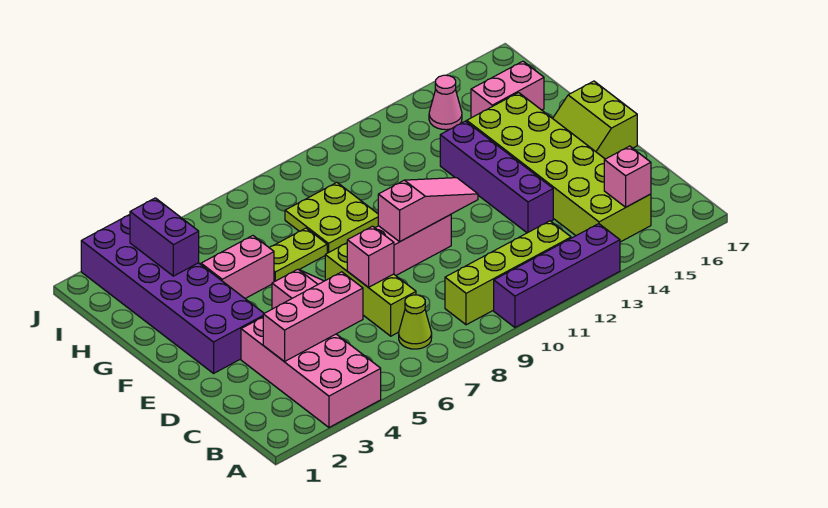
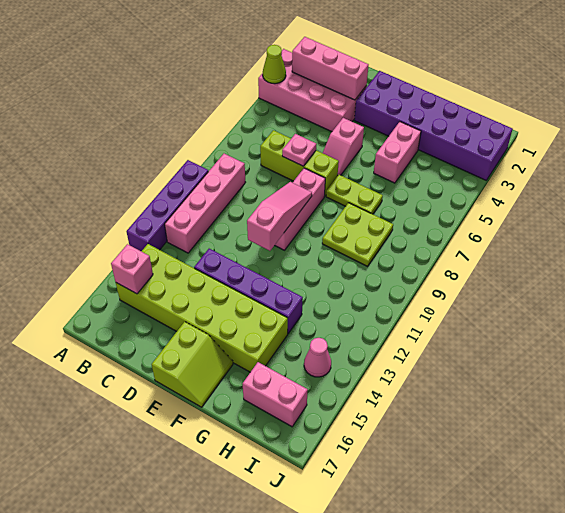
lime 1x1 cone [399,295,432,349] -> lime 1x1 cone moved to [263,45,286,84]
lime 1x4 brick [445,221,571,325] -> pink 1x4 brick [165,154,246,253]
pink 1x3 brick [263,272,363,362] -> pink 1x3 brick turned to [292,37,368,100]
pink 1x1 brick [347,226,394,287] -> pink 1x1 plate [282,134,316,166]
pink 1x3 slope [378,178,478,242] -> pink 1x3 slope turned to [247,182,312,251]
lime 2x2 slope [553,81,637,159] -> lime 2x2 slope turned to [152,322,233,407]
lime 1x2 plate [270,228,327,282] -> lime 1x2 plate turned to [326,175,383,214]
purple 1x2 brick [130,198,199,276] -> none
pink 1x2 brick [471,61,544,118] -> pink 1x2 brick turned to [243,362,308,427]

